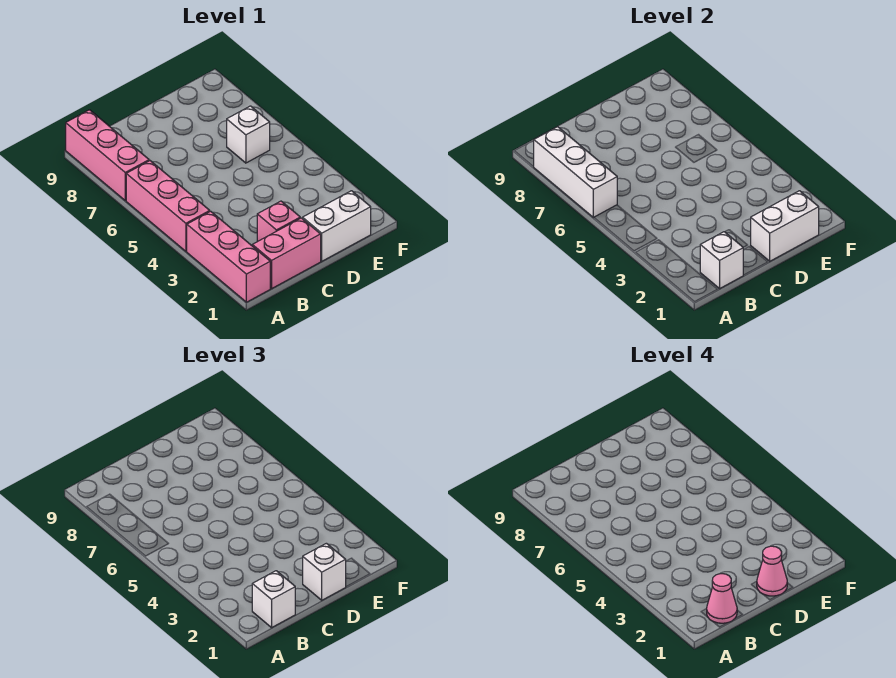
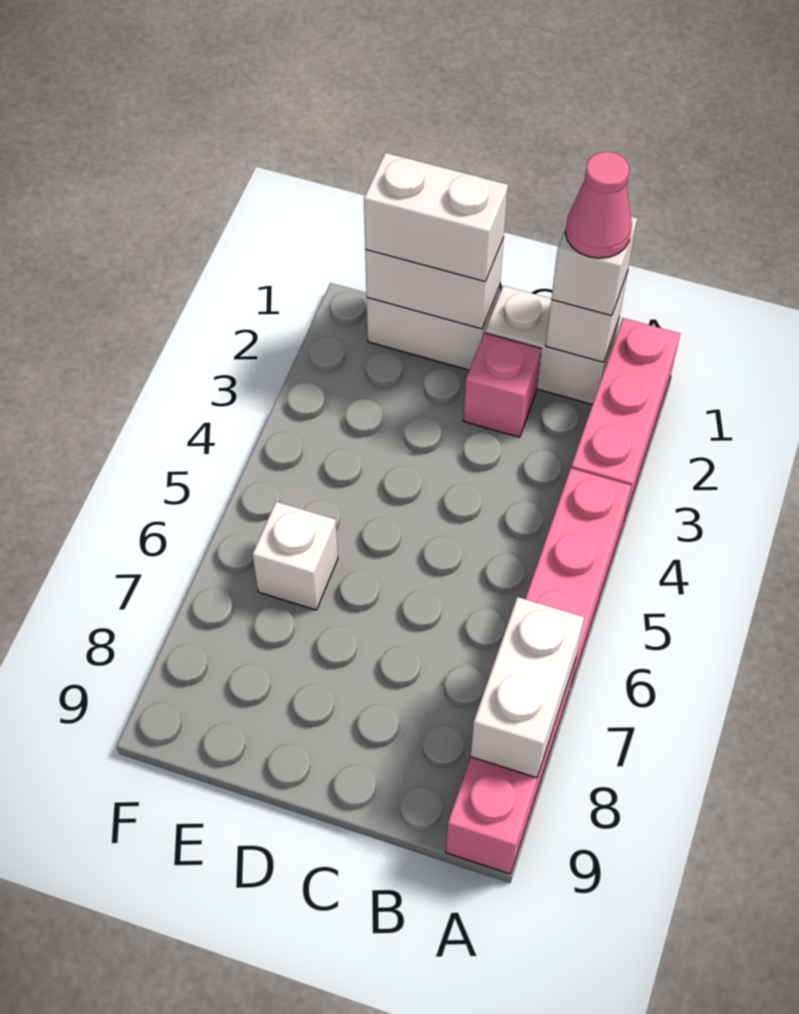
white 1x3 brick [534,127,617,218] -> white 1x2 brick [471,597,584,778]
pink 1x2 brick [252,218,321,289] -> white 1x2 brick [485,286,619,404]
white 1x1 brick [303,543,346,600] -> white 1x2 brick [364,153,508,282]
pink 1x1 cone [757,546,787,596] -> none

